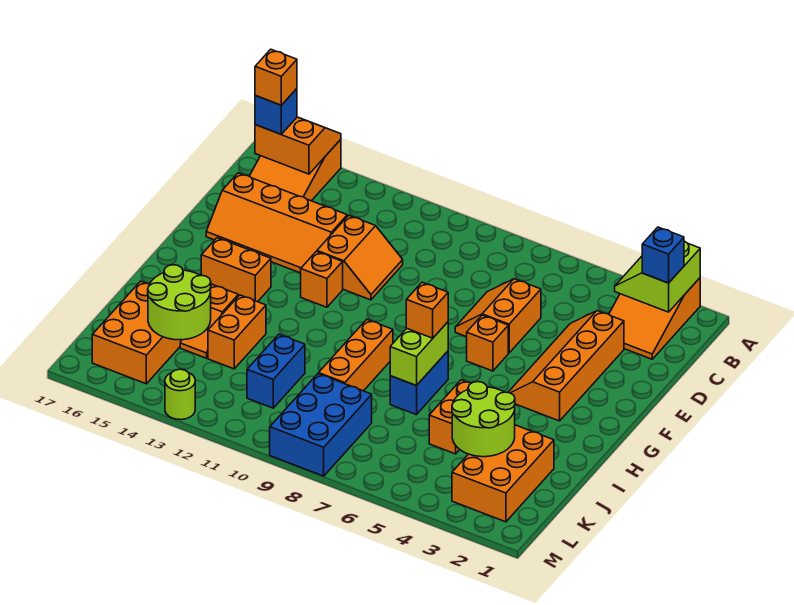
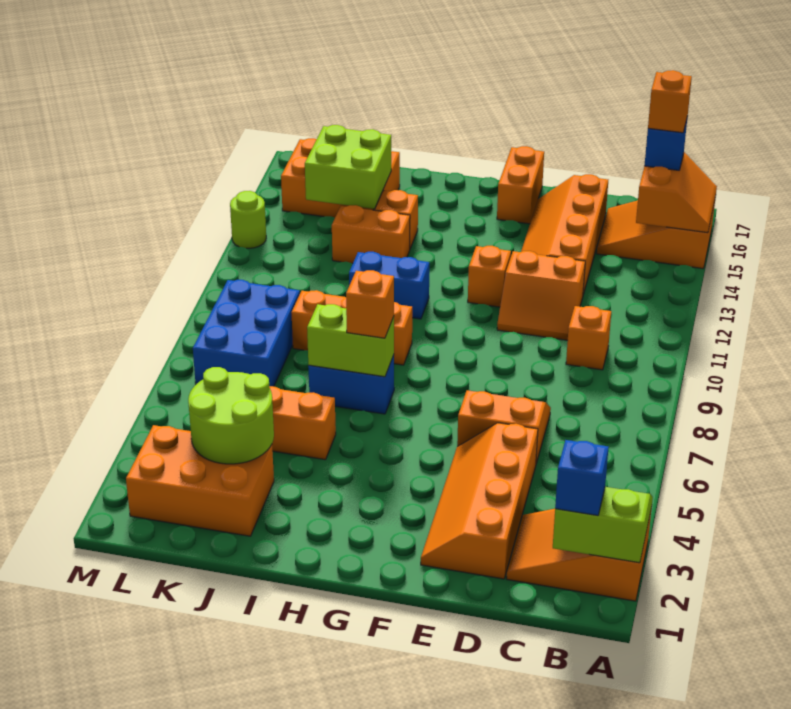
orange 2x4 slope [508,311,624,421] -> orange 2x4 slope turned to [421,423,538,579]
orange 1x1 brick [467,315,508,371] -> orange 1x1 brick moved to [566,306,611,370]
orange 1x2 brick [201,238,271,302] -> orange 1x2 brick moved to [497,146,544,224]
blue 1x2 brick [247,334,305,408] -> blue 1x2 brick moved to [349,252,429,319]
lime 2x2 round brick [148,265,211,340] -> lime 2x2 brick [305,125,391,209]
blue 2x3 brick [270,374,372,476] -> blue 2x3 brick turned to [193,280,300,386]

